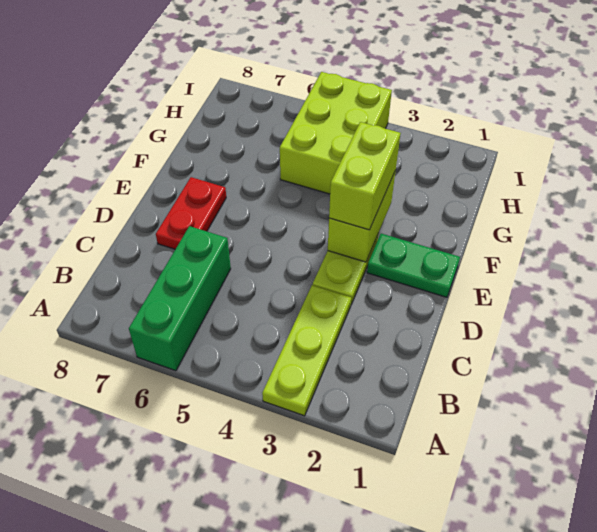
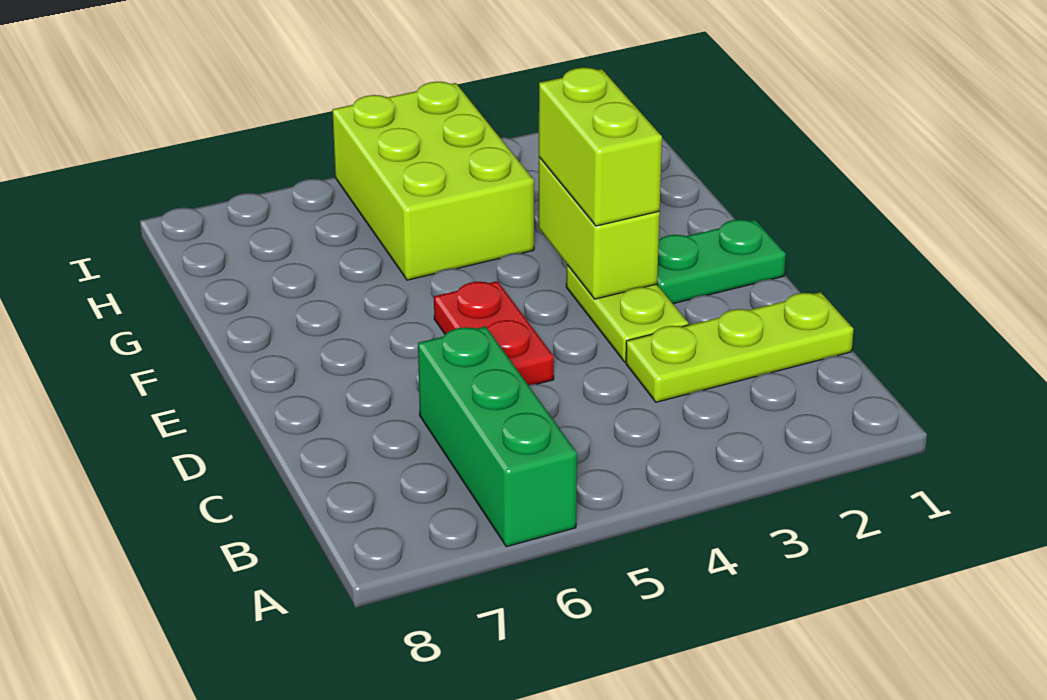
lime 1x3 plate [262,285,351,416] -> lime 1x3 plate turned to [626,292,854,402]
red 1x2 plate [156,177,226,249] -> red 1x2 plate moved to [434,281,554,385]

